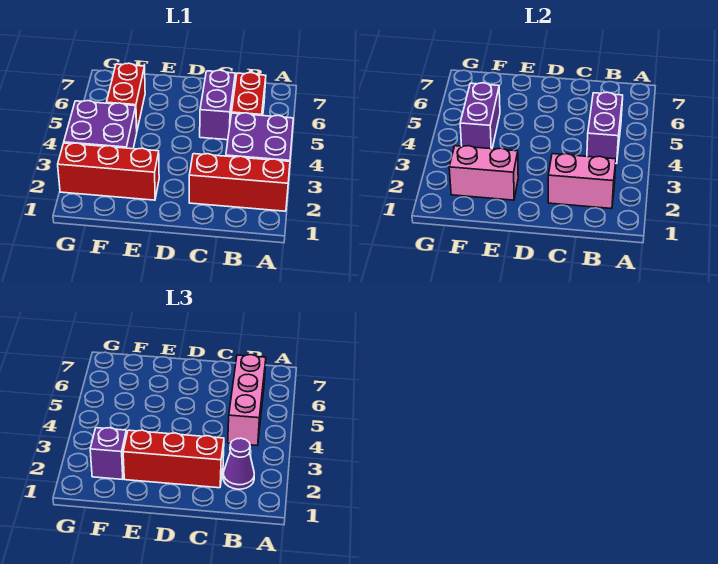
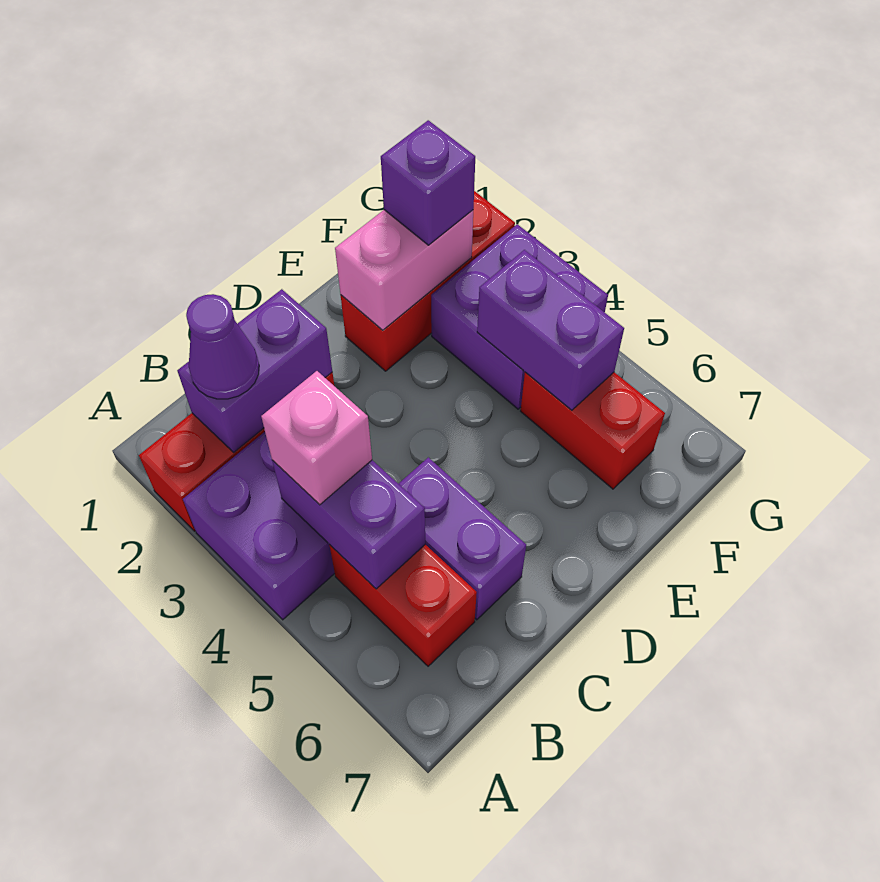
pink 1x2 brick [548,154,616,209] -> purple 1x2 brick [177,289,332,452]
pink 1x3 brick [228,355,266,446] -> pink 1x1 brick [261,371,372,505]
red 1x3 brick [123,430,224,488] -> none

